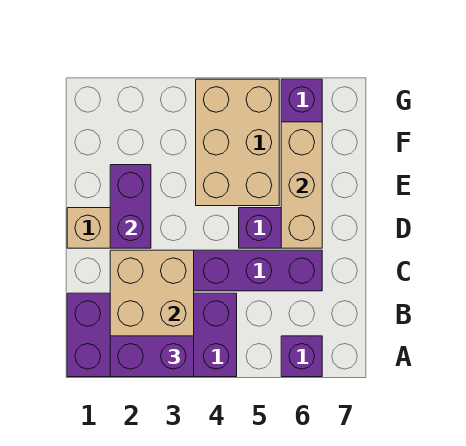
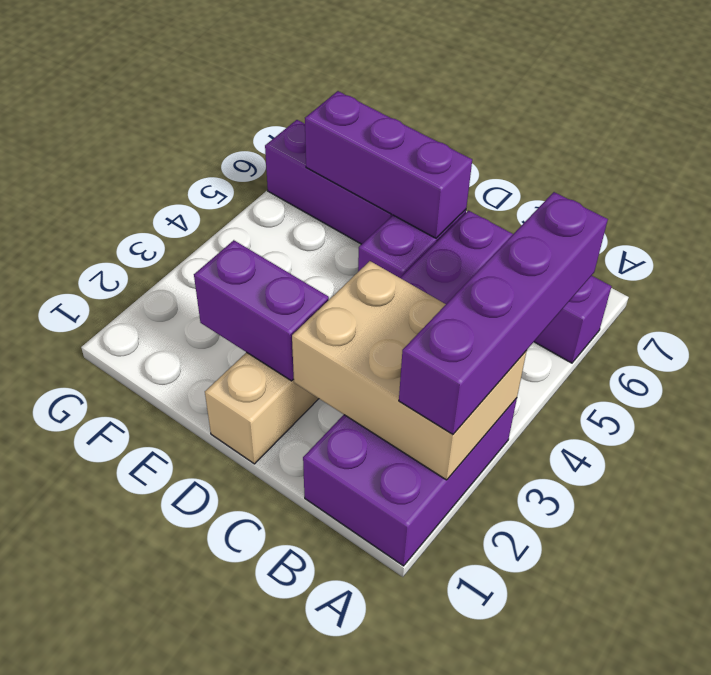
purple 2x4 brick [67,293,237,377] -> purple 2x3 brick [303,398,517,566]
purple 1x2 brick [110,336,194,377] -> purple 1x4 brick [399,192,608,434]
tan 1x3 brick [281,122,322,248] -> purple 1x3 brick [305,91,472,238]
tan 2x3 brick [196,79,279,206] -> none

